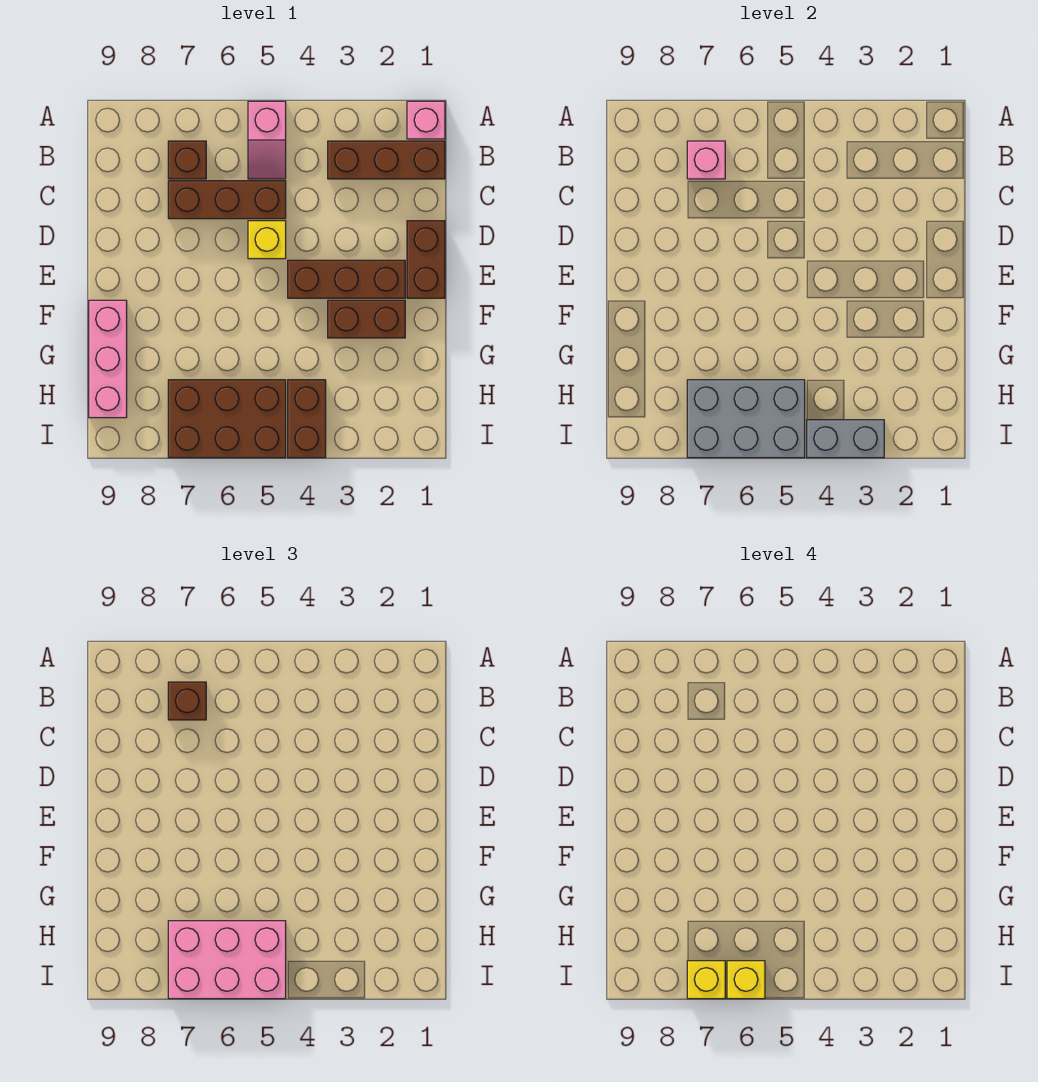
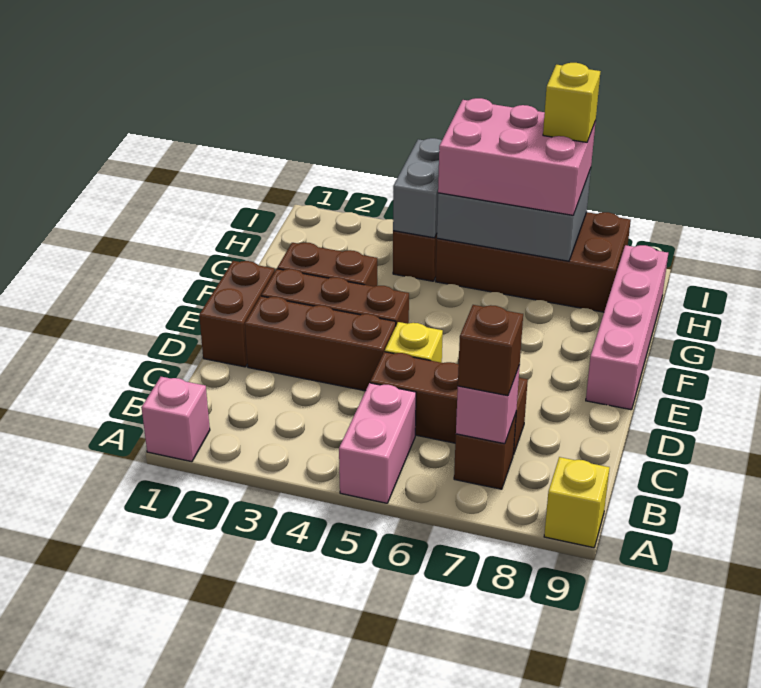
pink 1x2 slope [248,101,286,179] -> pink 1x2 brick [339,383,416,503]
brown 1x3 brick [328,141,445,179] -> brown 1x3 brick moved to [245,296,396,391]
pink 1x3 brick [89,300,127,418] -> pink 1x4 brick [586,245,668,410]
brown 2x3 brick [168,380,286,458] -> brown 2x4 brick [436,212,631,312]
grey 1x2 brick [807,420,884,458] -> grey 1x2 brick turned to [393,138,442,238]
yellow 1x1 brick [727,961,765,999] -> yellow 1x1 brick moved to [544,457,610,548]

